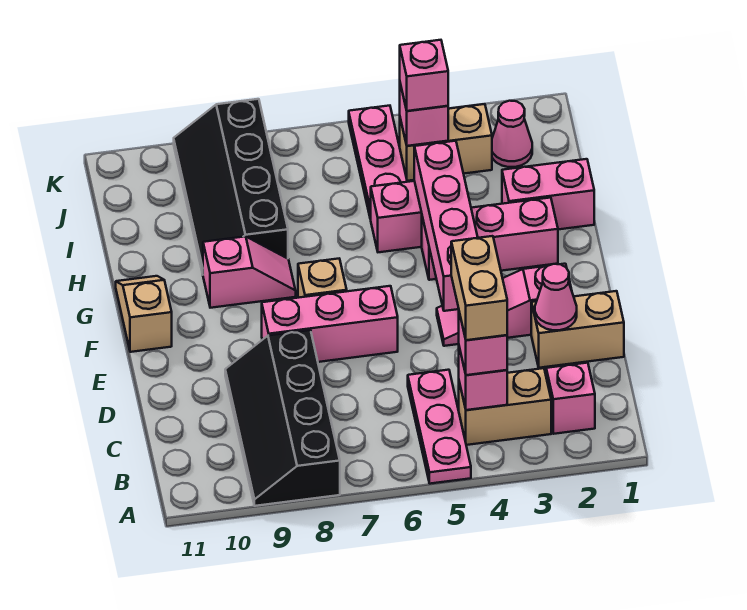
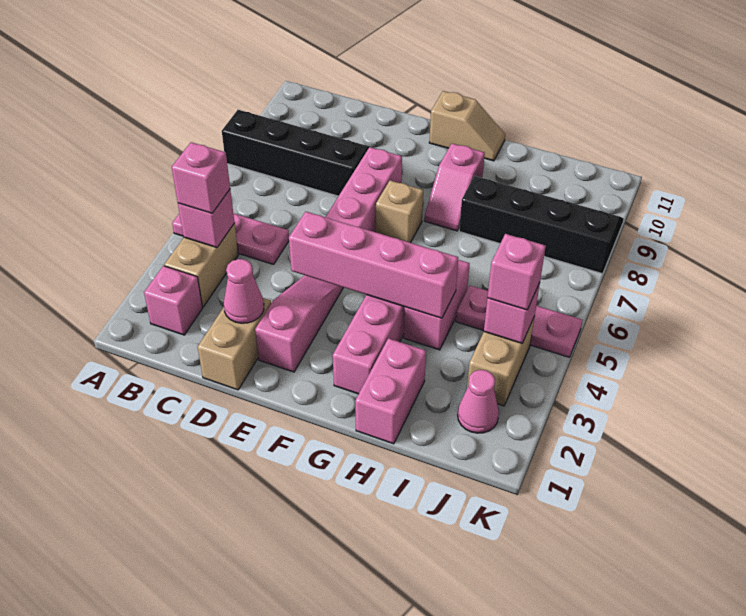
tan 1x2 brick [451,236,507,340] -> none

